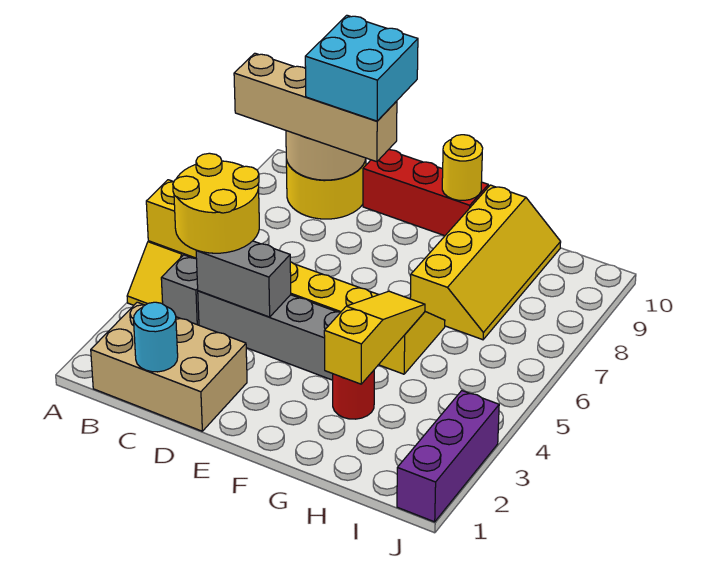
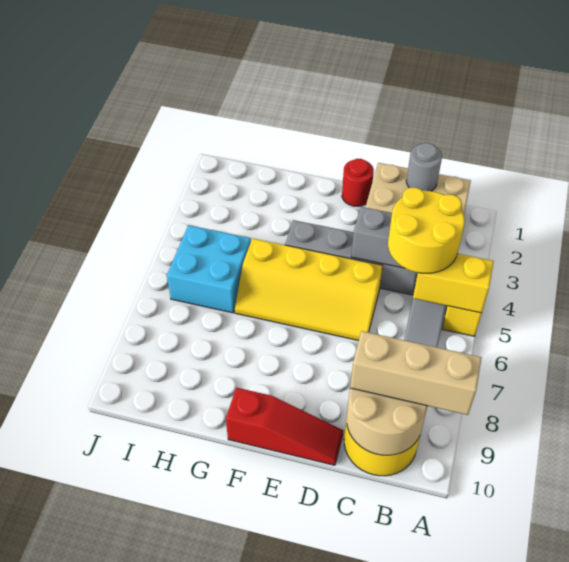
tan 1x4 brick [234,53,397,162] -> tan 1x3 brick [350,331,482,415]
cyan 1x1 round brick [134,302,178,372] -> grey 1x1 round brick [406,143,442,191]
cyan 2x2 brick [305,15,418,121] -> cyan 2x2 brick moved to [167,225,251,313]
red 1x3 brick [363,150,488,236] -> red 1x3 slope [226,388,343,465]
yellow 1x1 round brick [442,135,483,200] -> none
red 1x1 round brick [333,370,374,419] -> red 1x1 round brick moved to [342,159,374,206]
yellow 1x3 slope [324,291,425,384] -> none
yellow 2x4 slope [410,185,561,340] -> none
purple 1x3 brick [397,391,499,522] -> none

